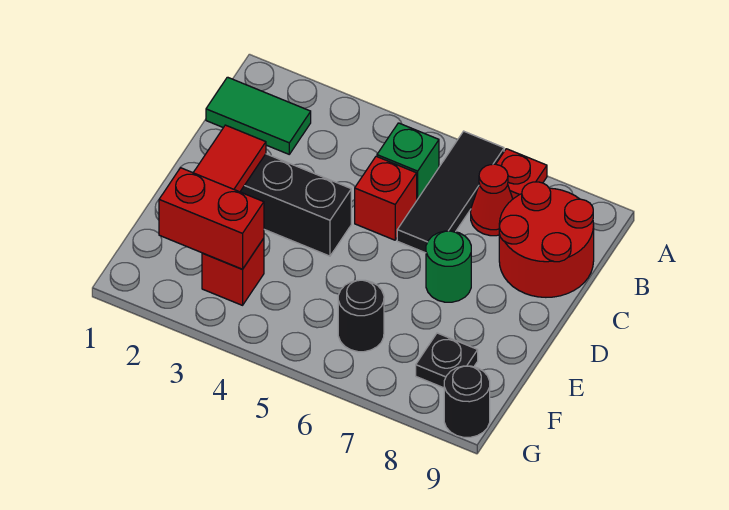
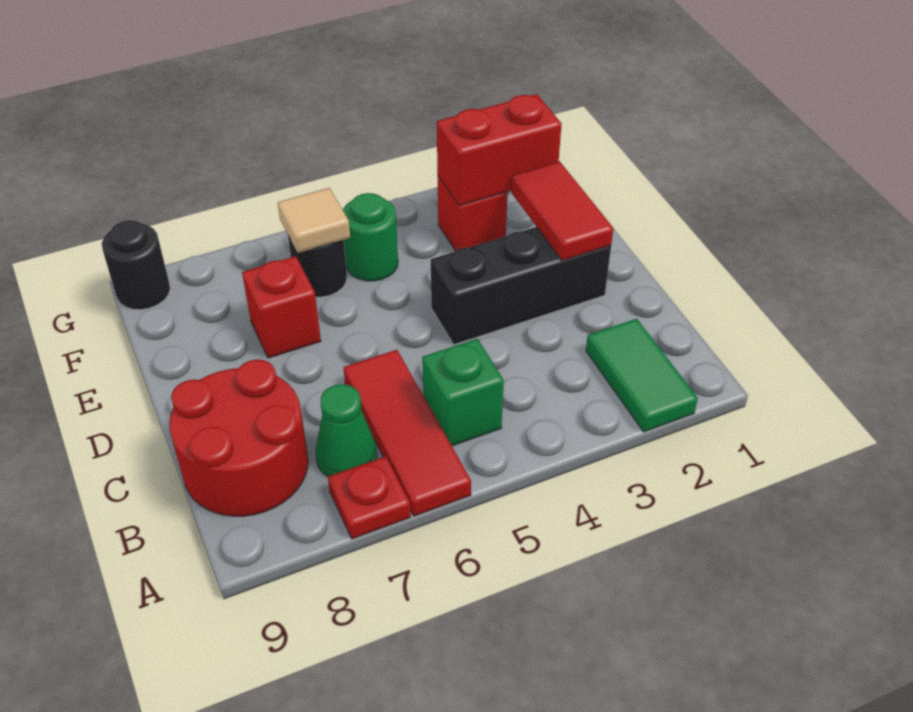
black 1x3 tile [397,131,504,253] -> red 1x3 tile [343,350,471,516]
green 1x2 tile [206,77,311,154] -> green 1x2 tile turned to [586,319,698,432]
red 1x1 cone [471,164,513,236] -> green 1x1 cone [315,384,377,477]
red 1x1 brick [355,156,417,240] -> red 1x1 brick moved to [242,256,321,358]
green 1x1 round brick [426,231,471,302] -> green 1x1 round brick moved to [343,193,398,281]
none -> tan 1x1 tile [278,188,350,253]
black 1x1 plate [416,333,478,388] -> none

